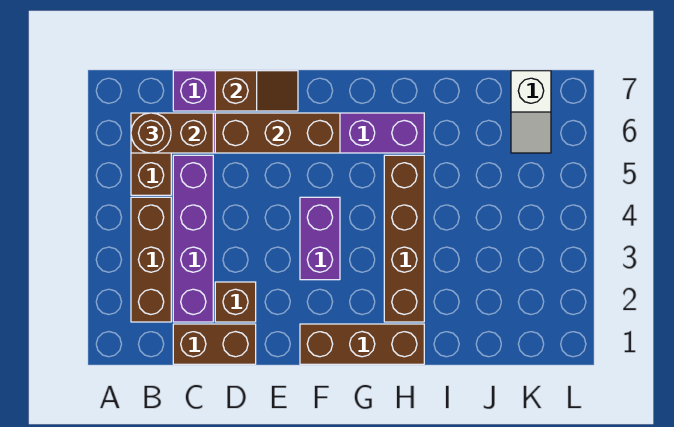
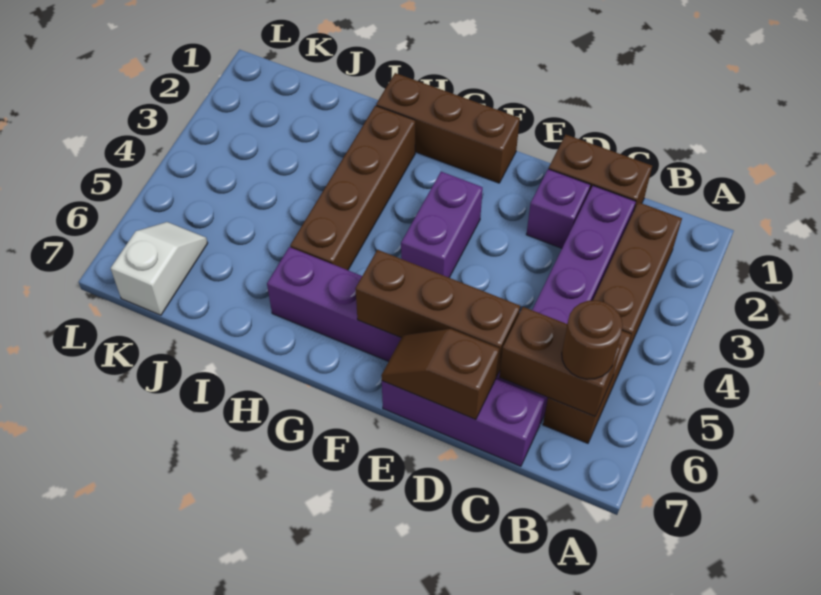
brown 1x1 brick [215,282,256,322] -> purple 1x1 brick [526,169,590,248]

